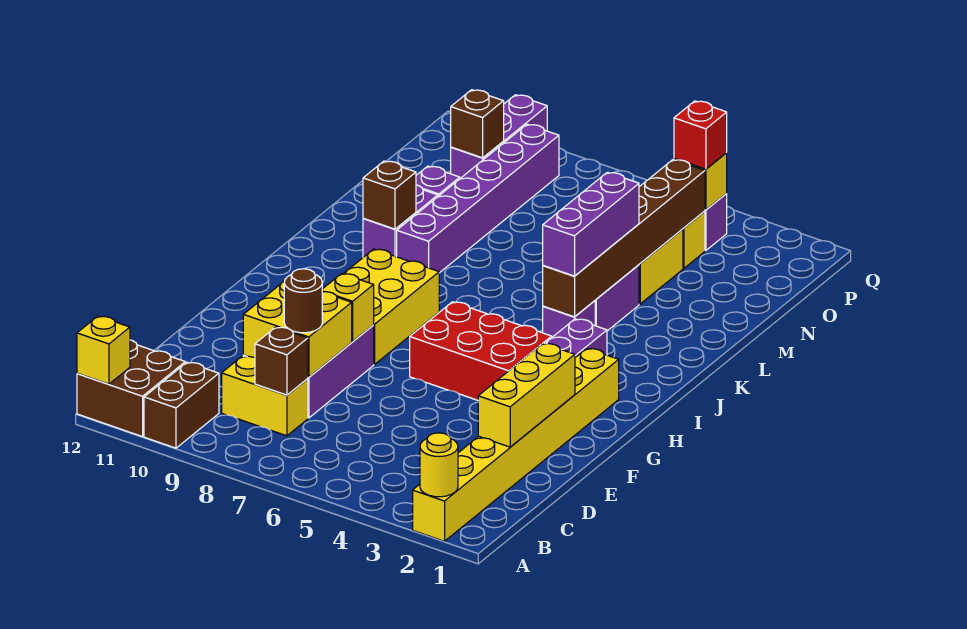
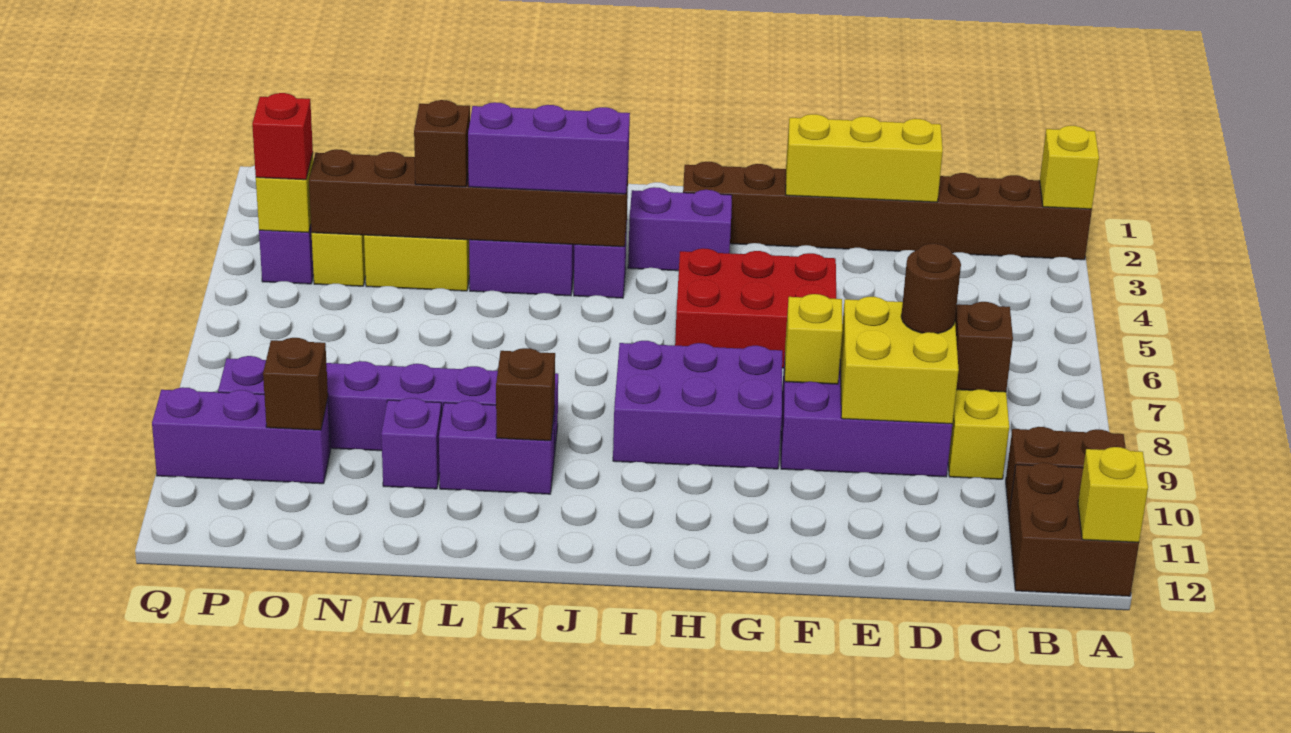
yellow 1x8 brick [413,348,619,541] -> brown 1x8 brick [683,162,1092,260]
yellow 1x1 round brick [420,433,458,497] -> yellow 1x1 brick [1040,126,1099,209]
red 2x3 brick [410,302,552,400] -> red 2x3 brick turned to [675,248,836,368]
yellow 2x3 brick [344,249,439,365] -> purple 2x3 brick [613,341,782,469]
none -> brown 1x1 brick [414,100,470,187]

